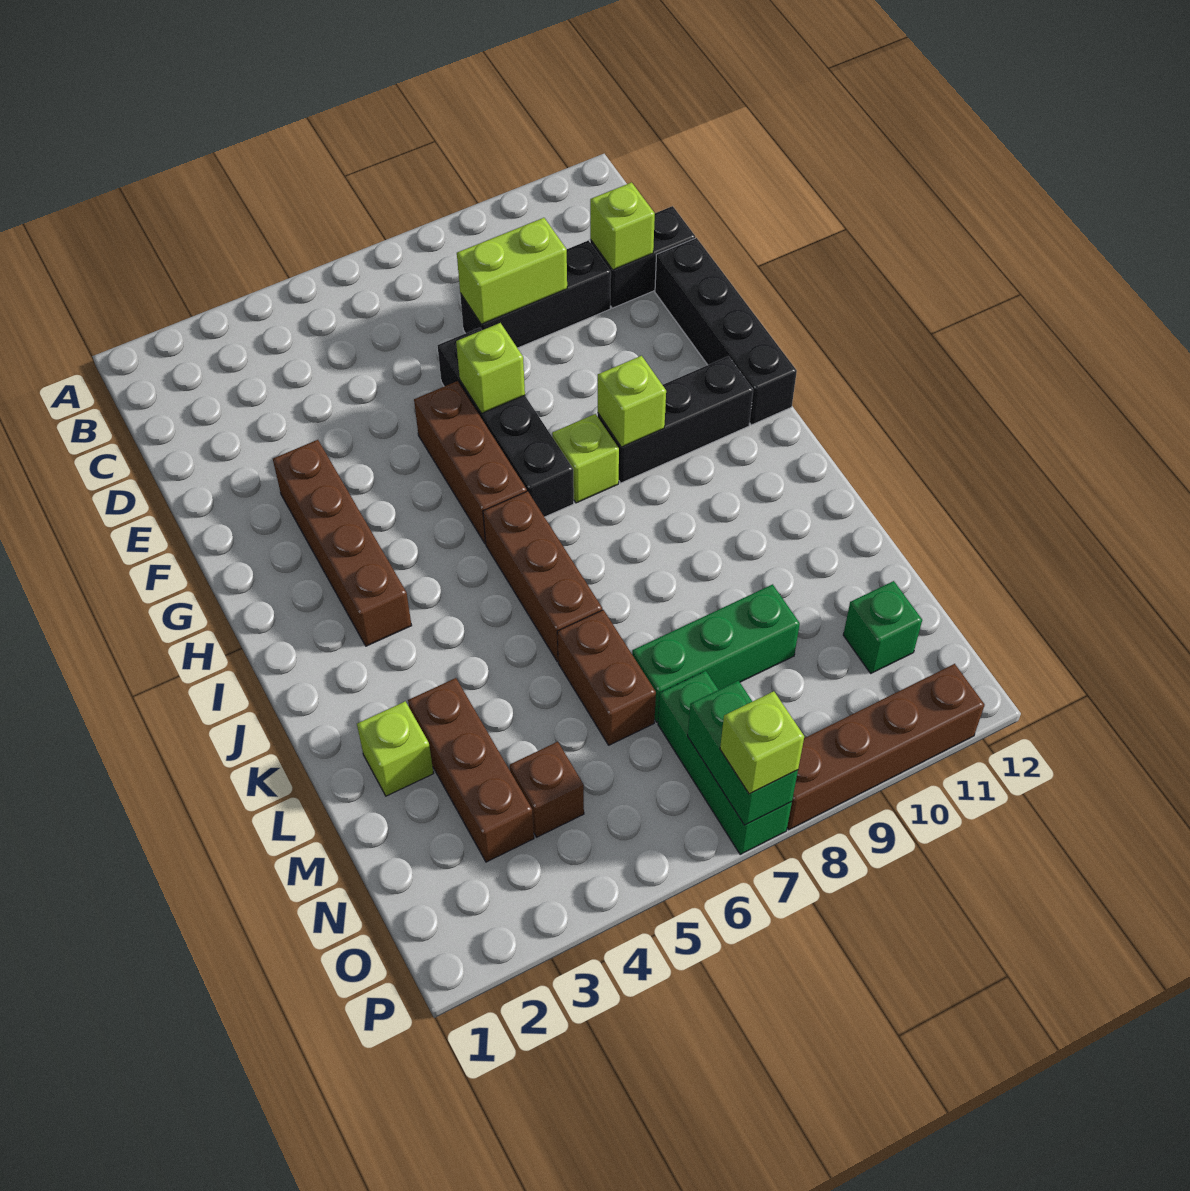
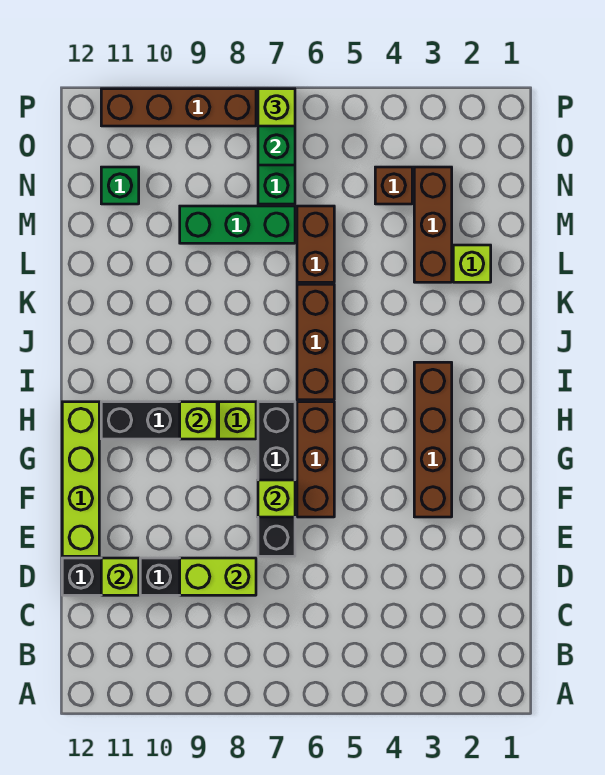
black 1x4 brick [655,238,797,425] -> lime 1x4 brick [62,402,99,556]

